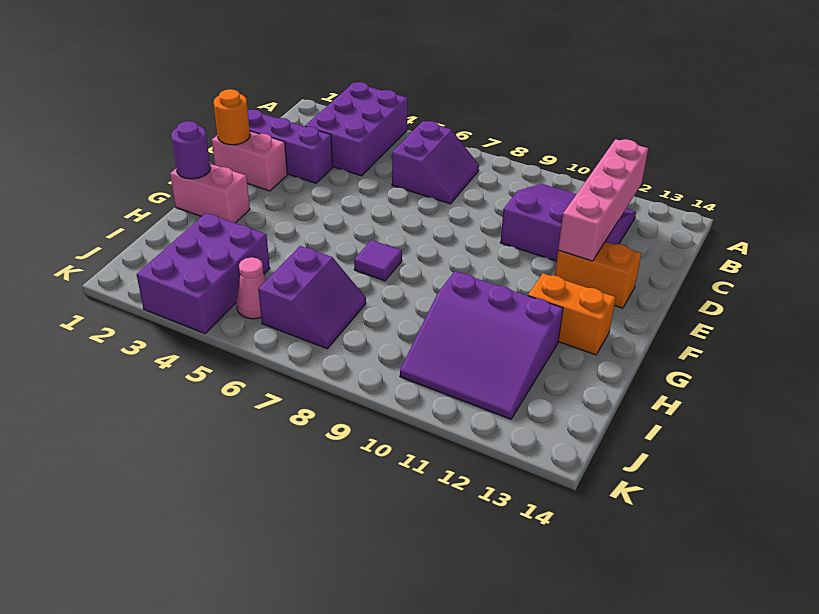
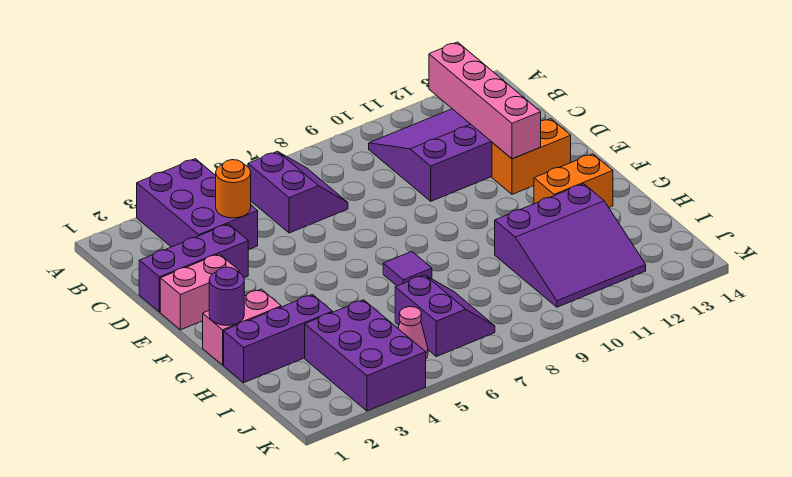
orange 1x1 round brick [214,89,250,145] -> orange 1x1 round brick moved to [216,160,251,218]
none -> purple 1x3 brick [224,295,333,383]

